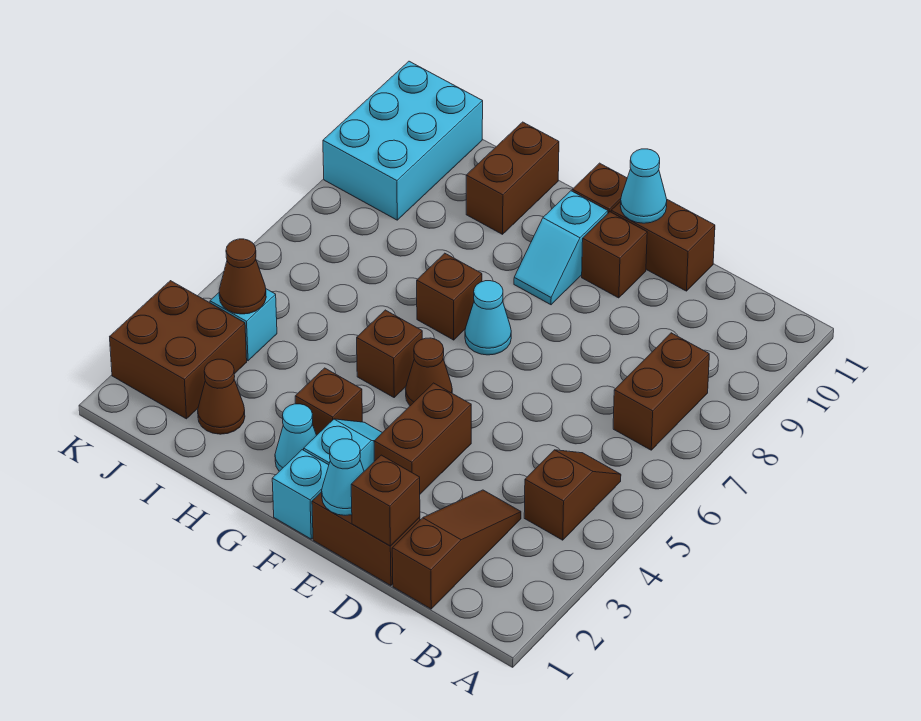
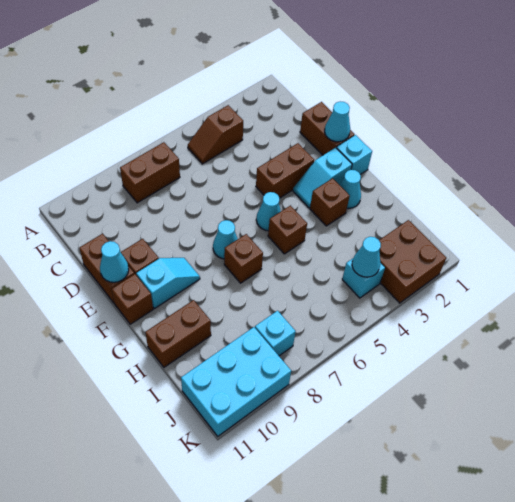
brown 1x3 slope [392,490,521,609] -> none
brown 1x1 brick [351,455,420,546] -> none
brown 1x1 cone [406,338,452,406] -> cyan 1x1 cone [256,192,281,231]
brown 1x1 cone [198,359,245,434] -> none
brown 1x1 cone [219,239,266,314] -> cyan 1x1 cone [352,237,381,277]
none -> cyan 1x1 brick [255,311,296,356]

